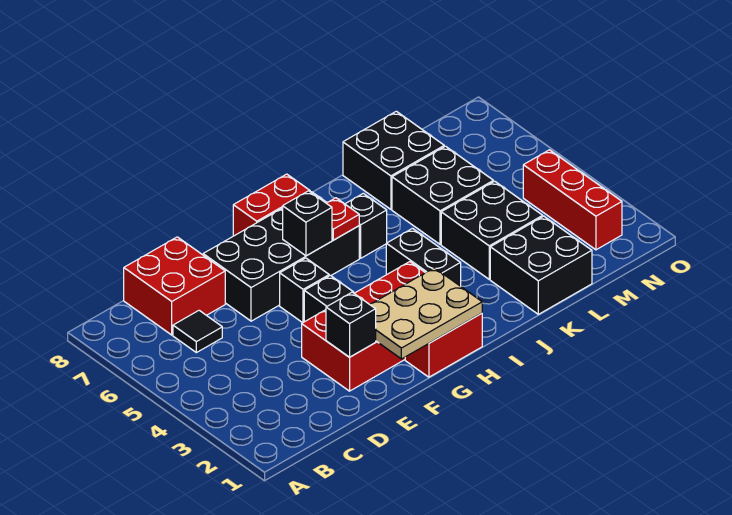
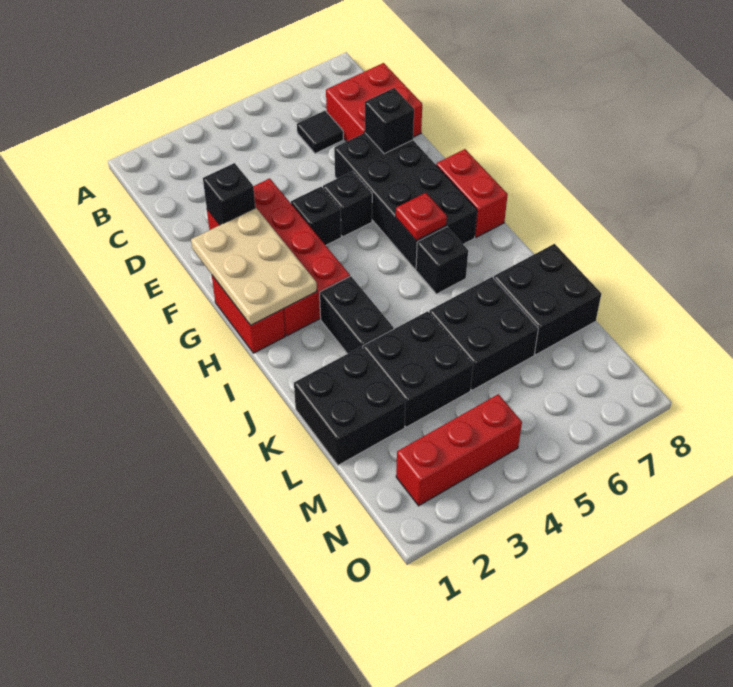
black 1x1 brick [283,191,332,256] -> black 1x1 brick moved to [365,88,414,154]
black 1x2 brick [386,228,461,286] -> black 1x2 brick turned to [320,276,394,354]

